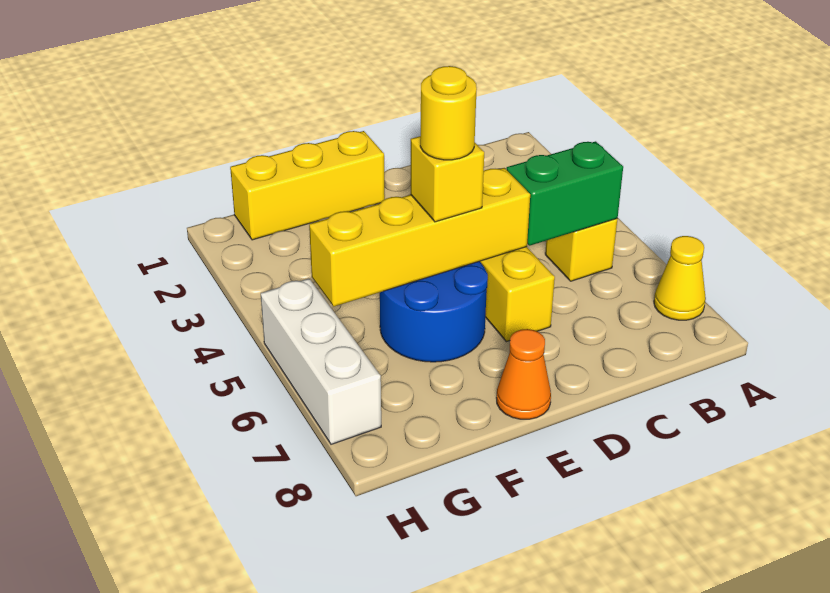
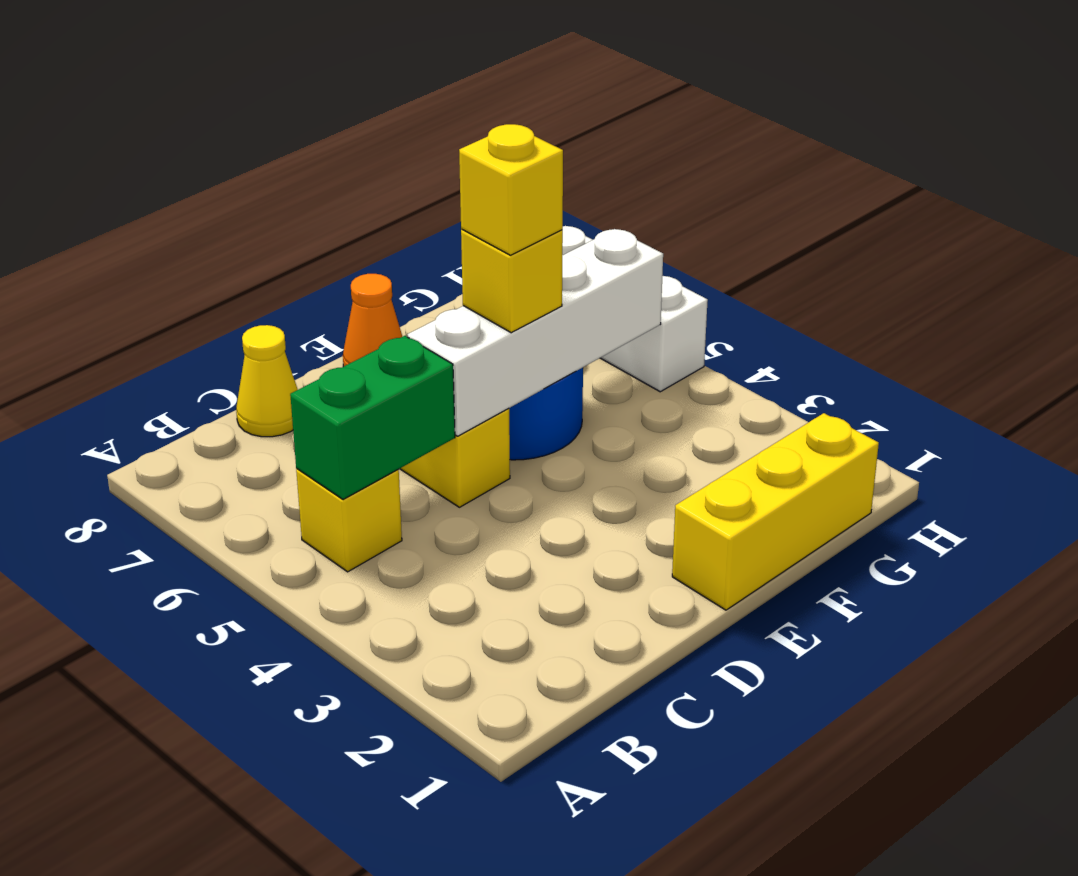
yellow 1x1 cone [654,236,706,320] -> yellow 1x1 cone moved to [236,325,298,437]
yellow 1x4 brick [309,168,530,307] -> white 1x4 brick [408,229,663,436]
yellow 1x1 round brick [420,66,477,160] -> yellow 1x1 brick [459,124,563,255]

